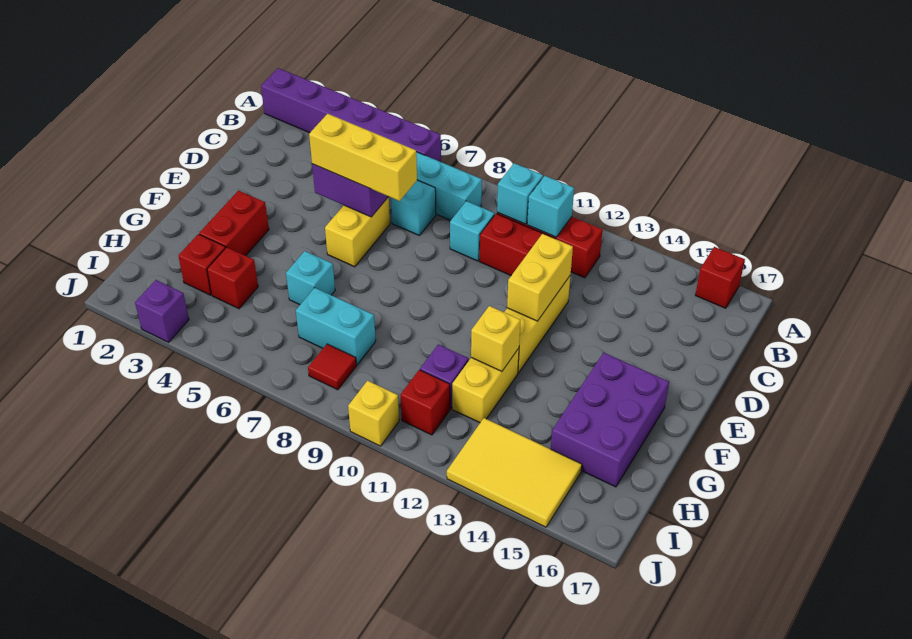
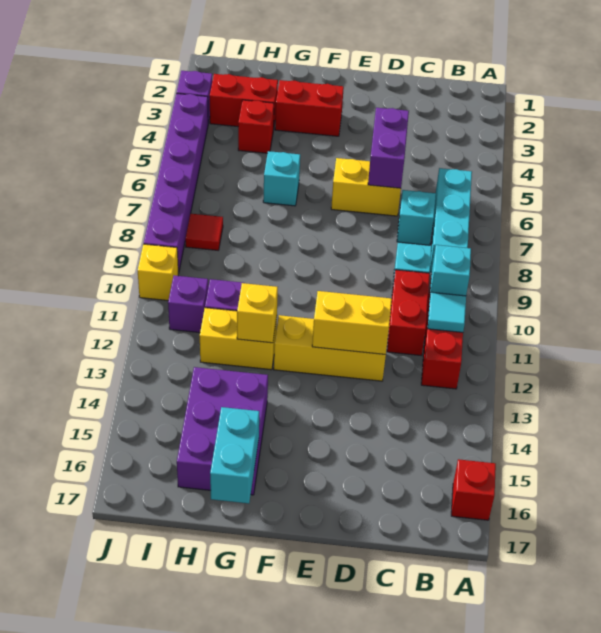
purple 1x6 brick [261,68,441,162] -> purple 1x6 brick moved to [144,93,208,273]
cyan 1x1 brick [527,176,574,237] -> cyan 1x1 tile [428,292,466,332]
yellow 1x3 brick [309,114,417,201] -> none
purple 2x3 brick [551,353,669,487] -> purple 2x3 brick turned to [177,367,268,495]
red 1x1 brick [178,234,225,295] -> red 1x2 brick [210,74,278,130]
cyan 1x2 brick [296,288,376,365] -> cyan 1x2 brick moved to [210,407,259,504]
red 1x1 brick [401,370,450,435] -> purple 1x1 brick [168,275,208,333]
yellow 2x3 tile [447,418,582,527] -> none

